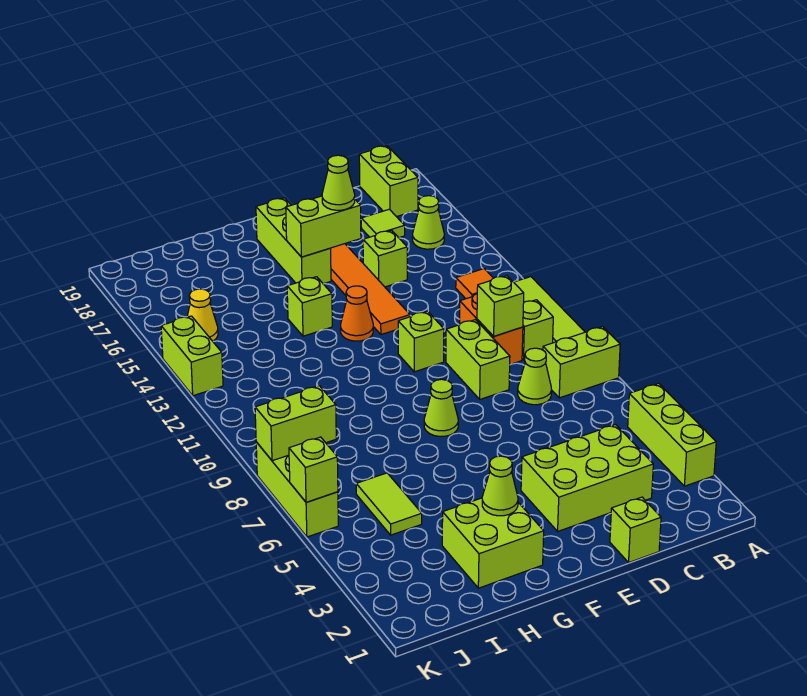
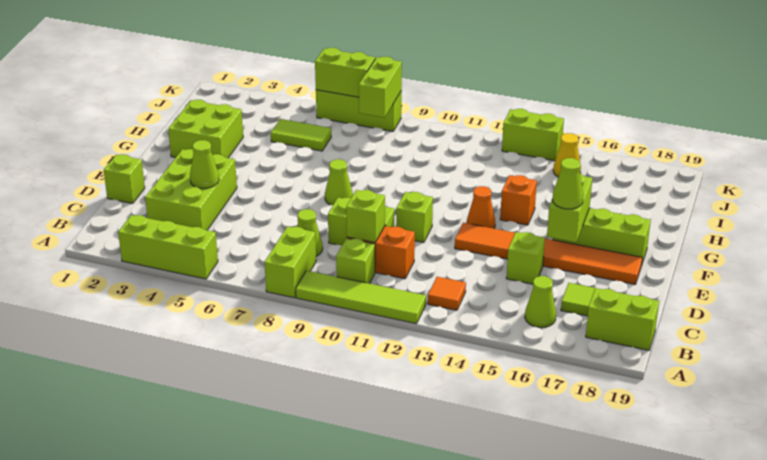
lime 1x1 cone [482,456,518,516] -> lime 1x1 cone moved to [190,140,219,188]
lime 1x1 brick [287,277,332,336] -> orange 1x1 brick [500,175,537,225]
lime 1x1 brick [289,437,338,502] -> lime 1x2 brick [315,48,375,97]

